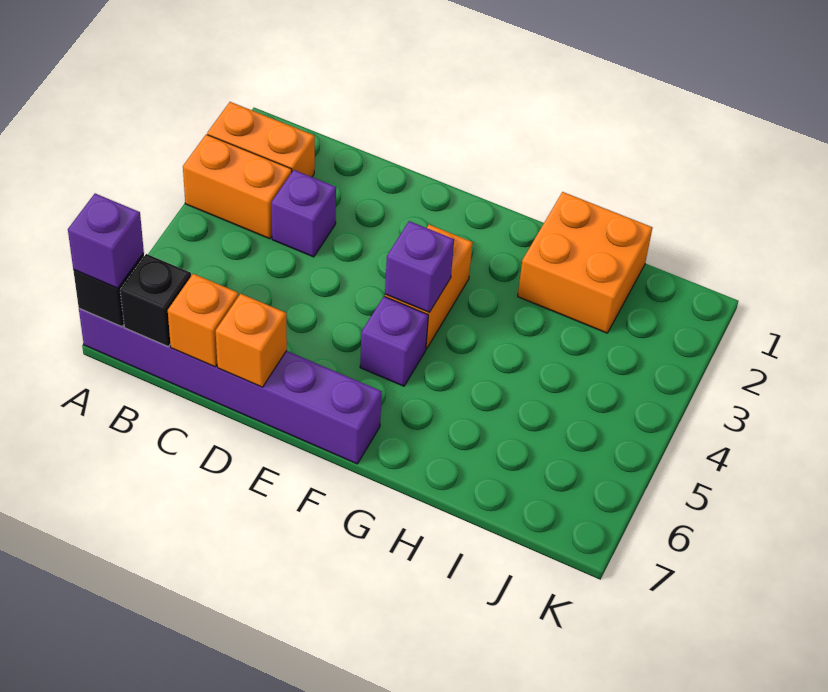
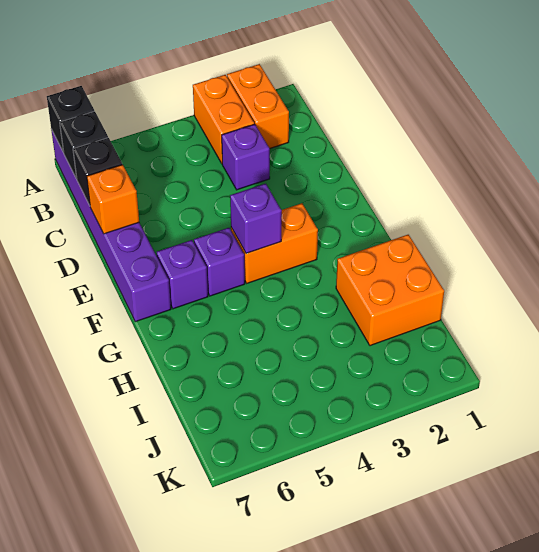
purple 1x1 brick [68,194,144,288] -> purple 1x1 brick moved to [157,240,208,309]
orange 1x1 brick [168,274,238,367] -> black 1x1 brick [73,138,122,205]

